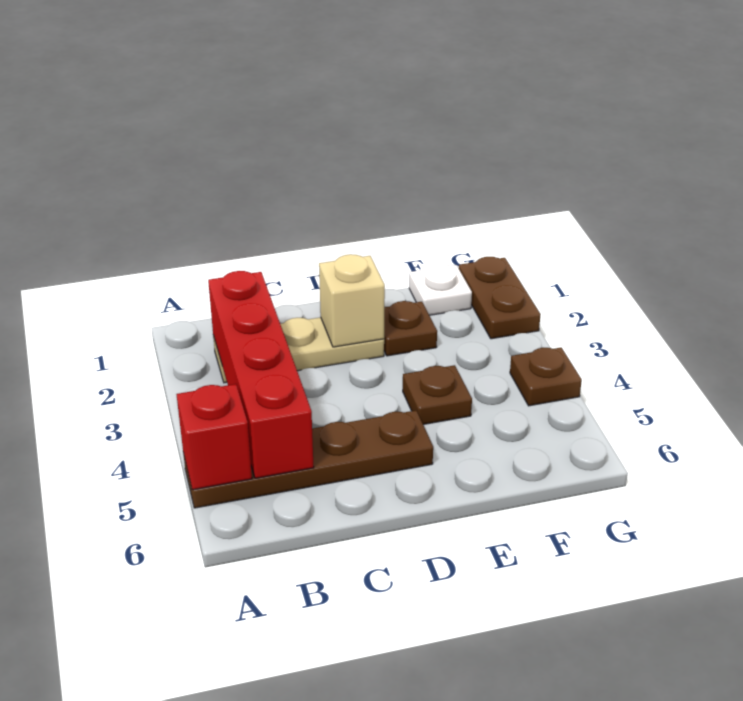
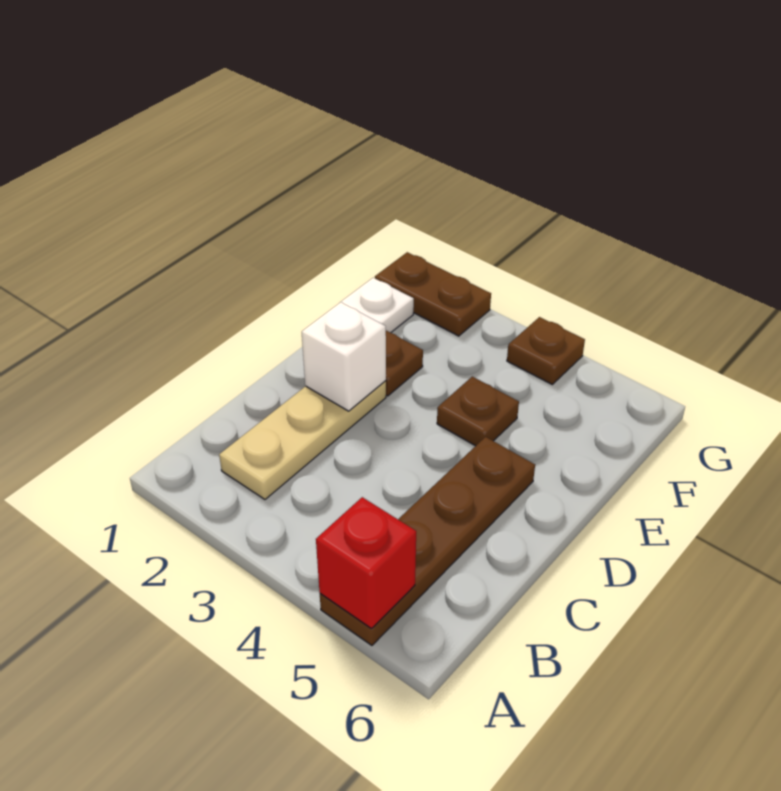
red 1x4 brick [208,271,314,478] -> none
tan 1x1 brick [319,254,385,347] -> white 1x1 brick [302,302,386,411]

